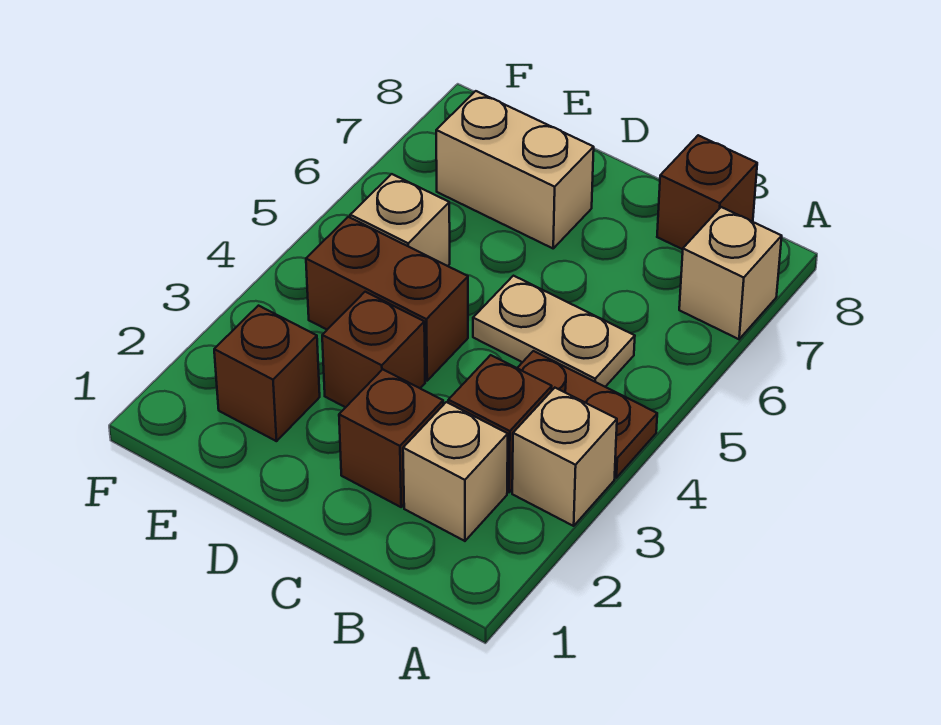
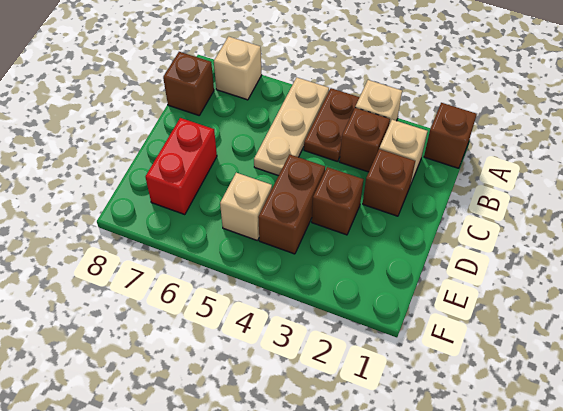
tan 1x2 plate [473,276,635,387] -> tan 1x3 plate [254,78,329,176]
tan 1x2 brick [436,91,594,248] -> red 1x2 brick [146,118,217,215]
brown 1x1 brick [214,306,320,441] -> brown 1x1 brick moved to [424,103,477,168]

